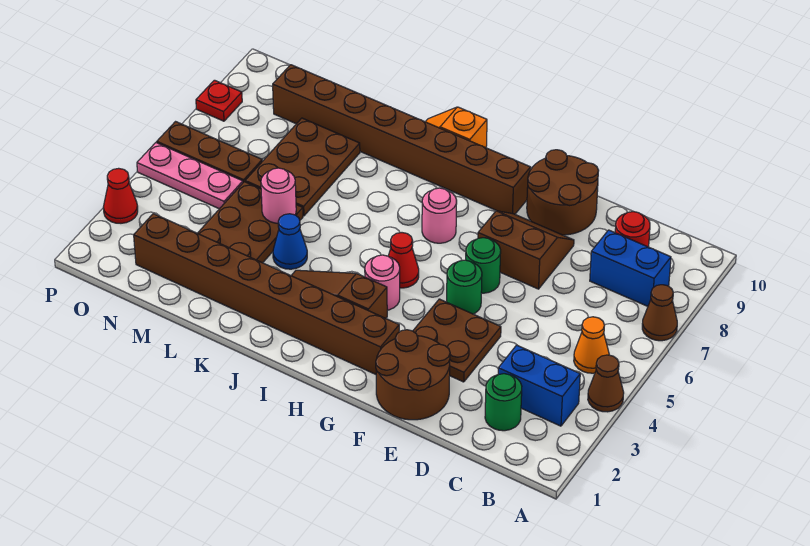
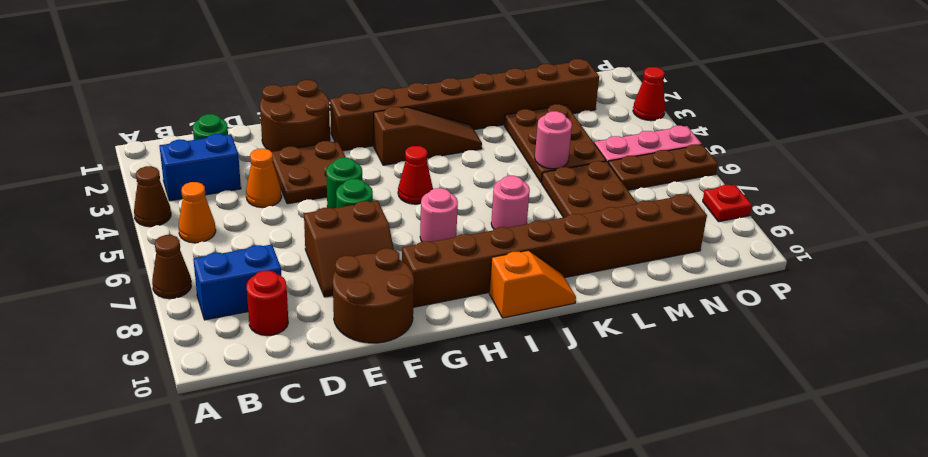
none -> orange 1x1 cone [246,149,282,207]
pink 1x1 round brick [365,255,400,310] -> pink 1x1 round brick moved to [491,176,530,229]
blue 1x1 cone [273,214,307,269] -> none

